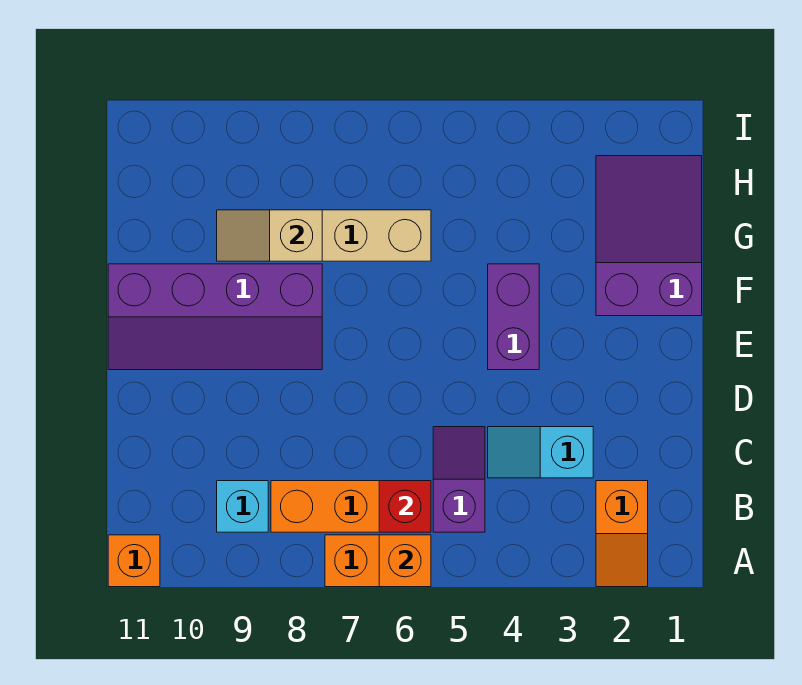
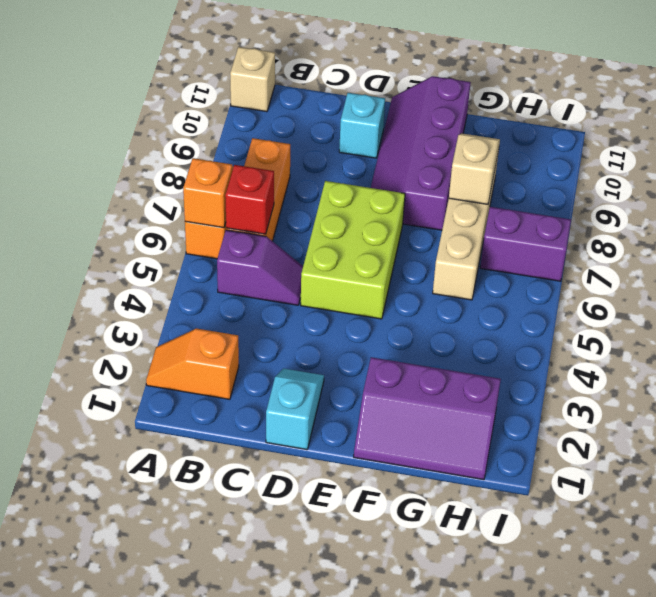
orange 1x1 brick [108,535,160,587] -> tan 1x1 brick [230,47,275,112]
cyan 1x1 brick [217,481,268,532] -> cyan 1x1 brick moved to [339,93,385,158]
cyan 1x2 slope [488,427,593,478] -> cyan 1x2 slope moved to [266,369,324,450]
none -> lime 2x3 brick [301,181,405,319]
purple 1x2 brick [488,264,539,370] -> purple 1x2 brick moved to [480,207,571,281]
purple 2x3 slope [596,156,702,316] -> purple 2x3 slope turned to [354,357,501,480]

